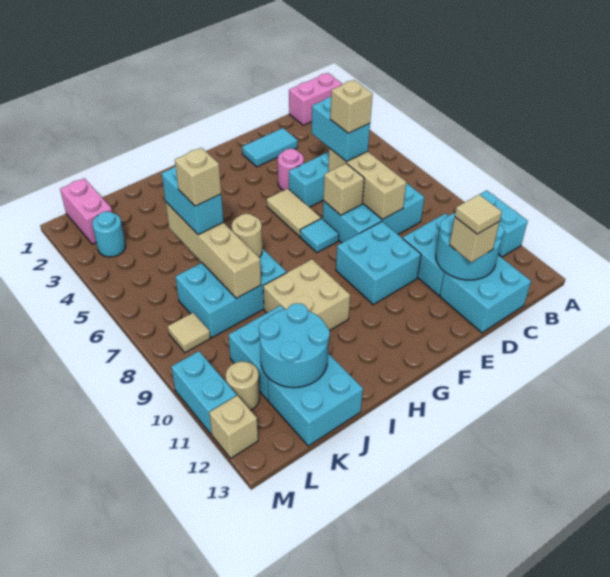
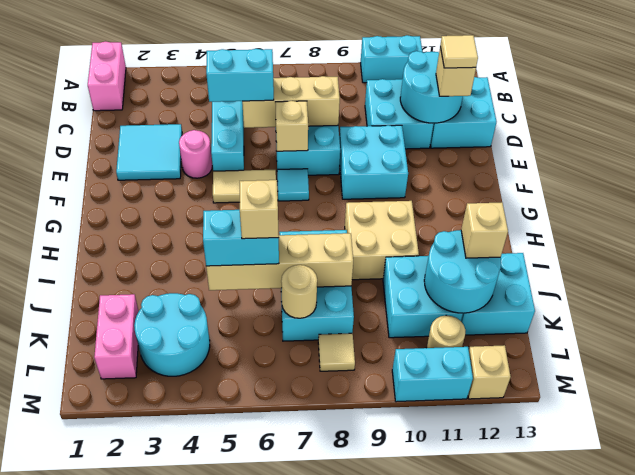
cyan 1x2 tile [242,128,298,167] -> cyan 2x2 tile [116,124,182,180]
tan 1x1 brick [330,80,373,133] -> tan 1x1 brick moved to [461,202,508,258]
tan 1x1 round brick [232,214,262,258] -> tan 1x1 round brick moved to [281,265,317,318]
pink 1x2 brick [60,178,112,244] -> pink 1x2 brick turned to [94,294,139,379]
cyan 1x1 round brick [92,212,126,257] -> cyan 2x2 round brick [134,293,210,376]

